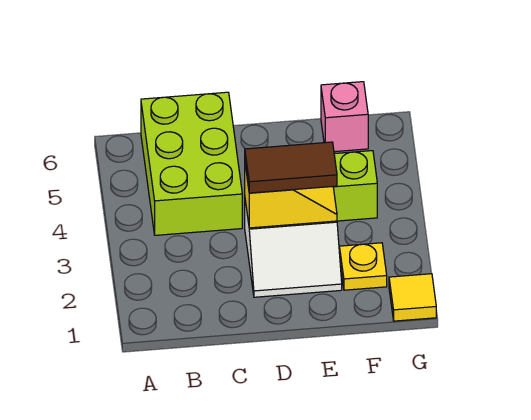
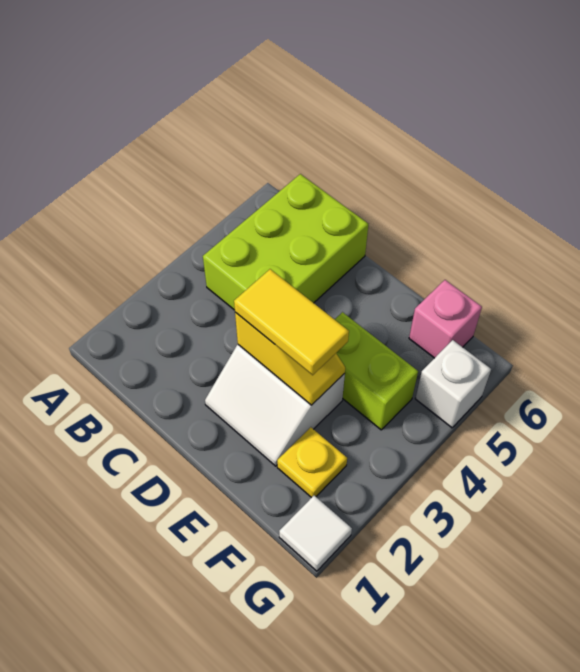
brown 1x2 tile [245,142,337,193] -> yellow 1x2 tile [234,269,349,375]
yellow 1x1 tile [389,274,436,321] -> white 1x1 tile [279,496,352,571]
none -> white 1x1 brick [415,340,491,428]

